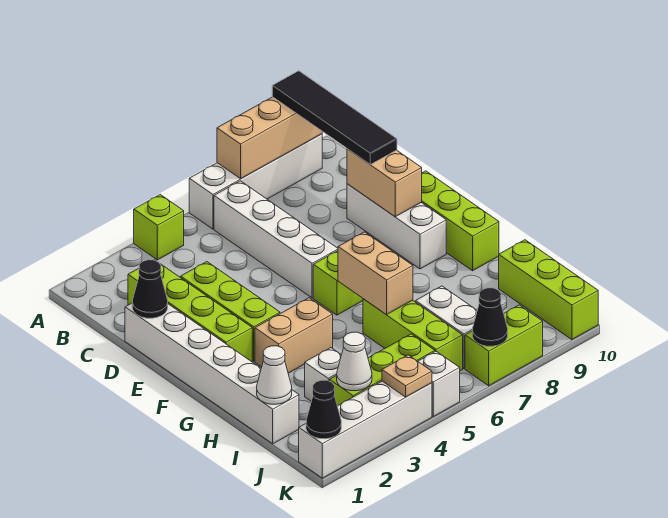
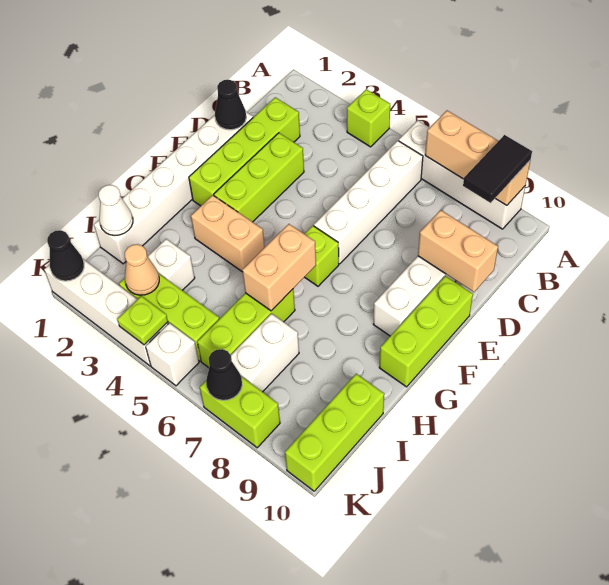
black 1x4 tile [272,71,397,164] -> black 1x2 tile [463,135,532,203]
tan 1x2 brick [347,149,422,217] -> tan 1x2 brick turned to [418,210,498,292]
white 1x1 cone [337,332,372,391] -> tan 1x1 cone [125,244,159,295]
tan 1x1 plate [382,355,432,397] -> lime 1x1 plate [117,296,168,345]

